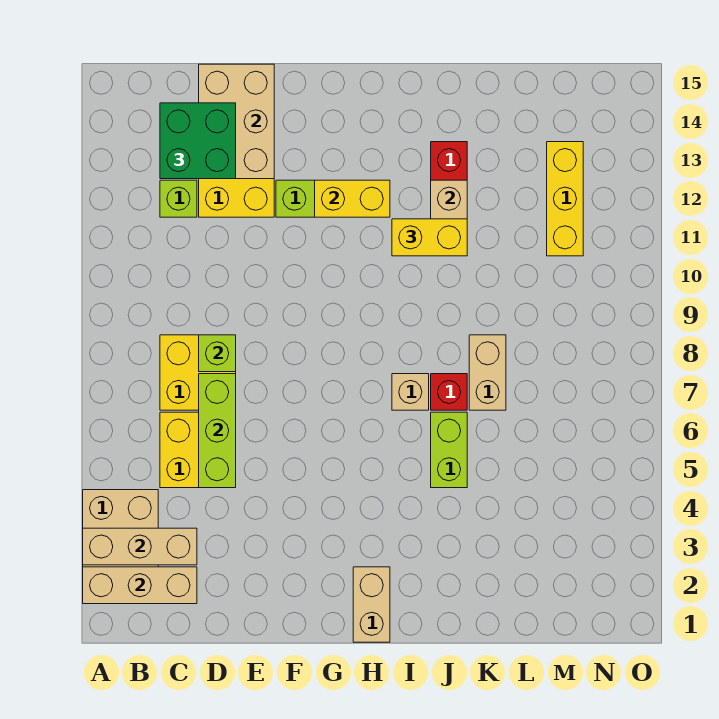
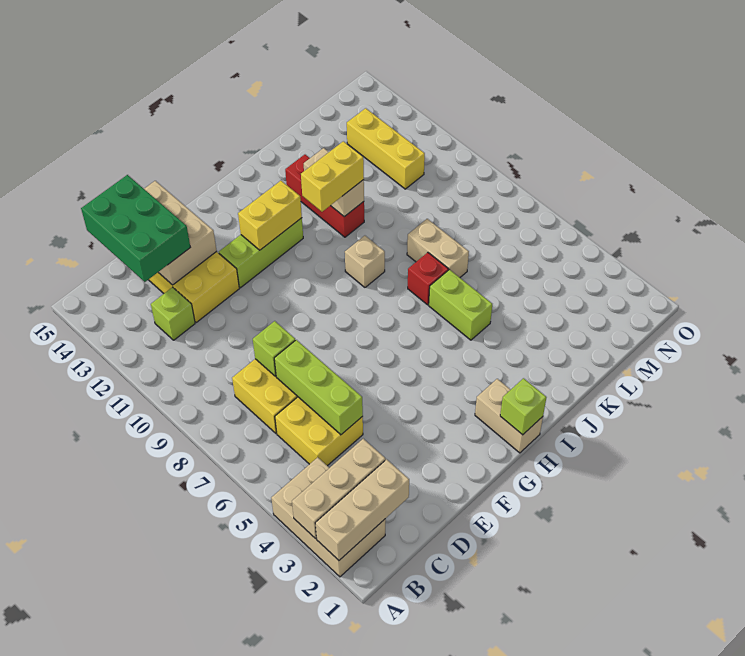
green 2x2 brick [160,103,236,179] -> green 2x3 brick [81,175,191,282]
none -> lime 1x1 brick [500,378,547,435]
tan 1x1 brick [392,374,429,410] -> tan 1x1 brick moved to [345,236,385,287]

